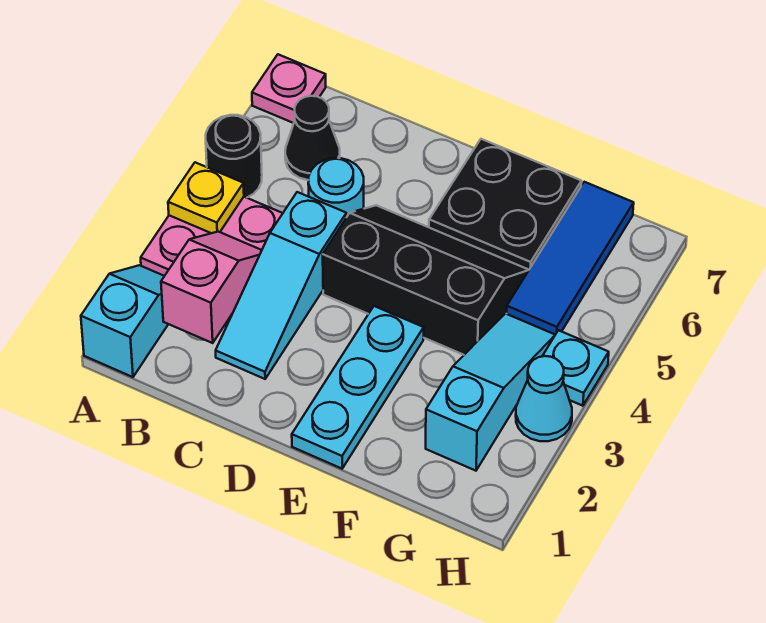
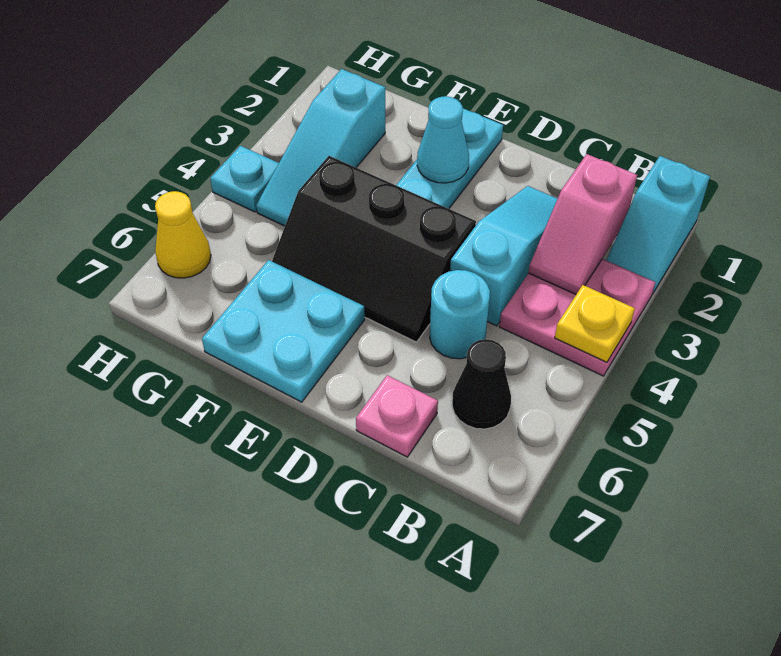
black 1x1 round brick [206,115,262,198] -> none
pink 1x1 plate [252,54,326,123] -> pink 1x1 plate moved to [356,375,438,457]
black 2x2 plate [429,139,582,270] -> cyan 2x2 plate [202,260,365,402]
blue 1x3 tile [507,182,634,335] -> none
cyan 1x1 cone [516,356,572,441] -> cyan 1x1 cone moved to [417,96,469,183]
none -> yellow 1x1 cone [155,191,211,278]

